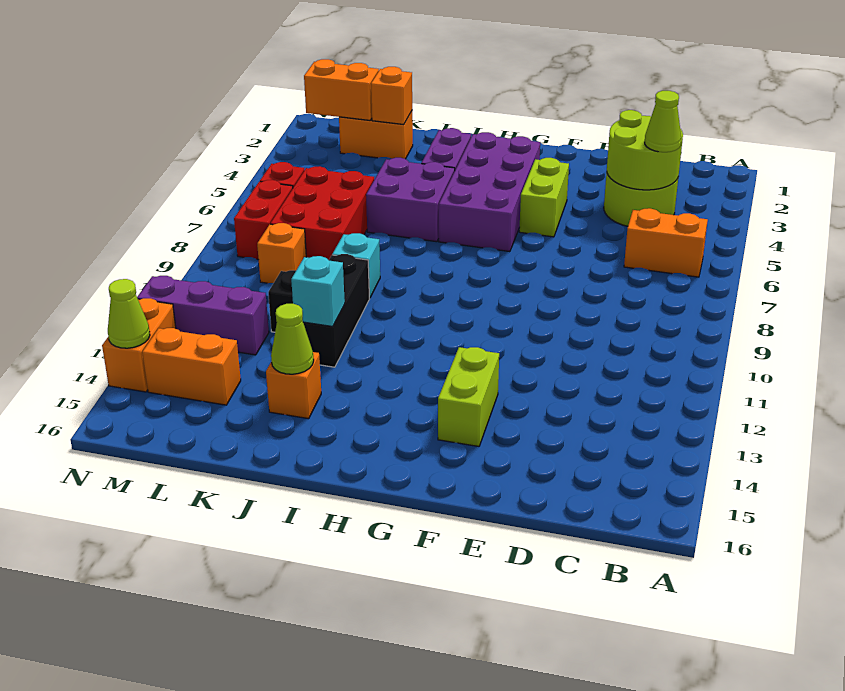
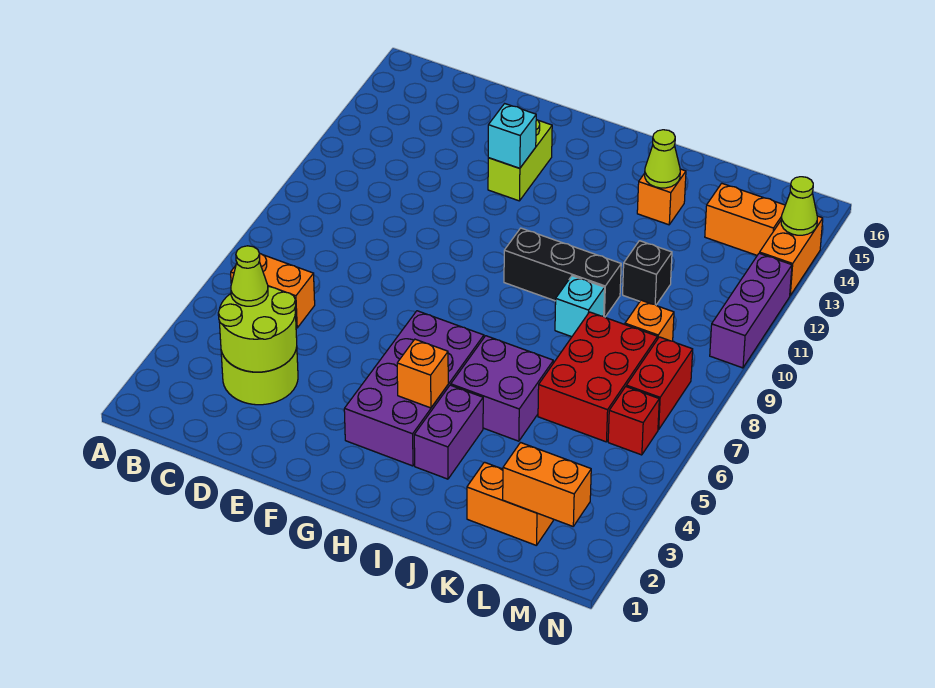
lime 1x2 brick [519,158,569,237] -> none
black 1x3 brick [303,254,369,367] -> black 1x3 brick turned to [504,228,621,317]
cyan 1x1 brick [291,256,345,326] -> cyan 1x1 brick moved to [488,104,536,168]
orange 1x1 brick [371,67,412,125] -> orange 1x1 brick moved to [397,339,448,408]
purple 1x3 brick [137,276,269,355] -> purple 1x3 brick turned to [710,253,792,368]

